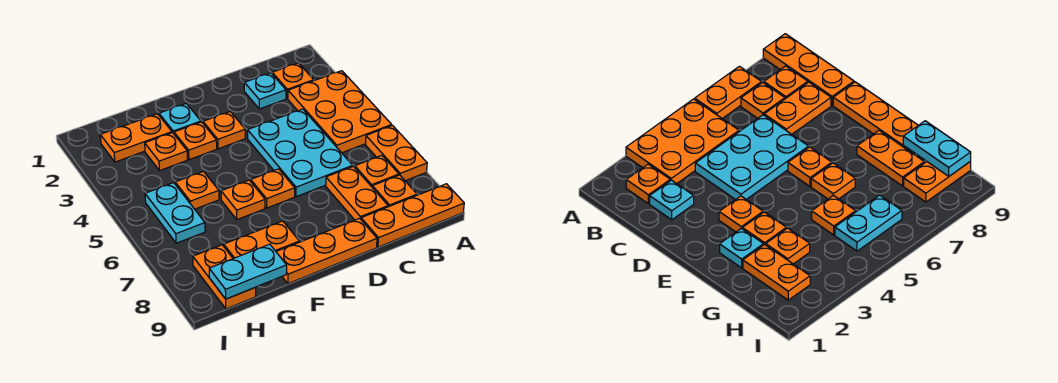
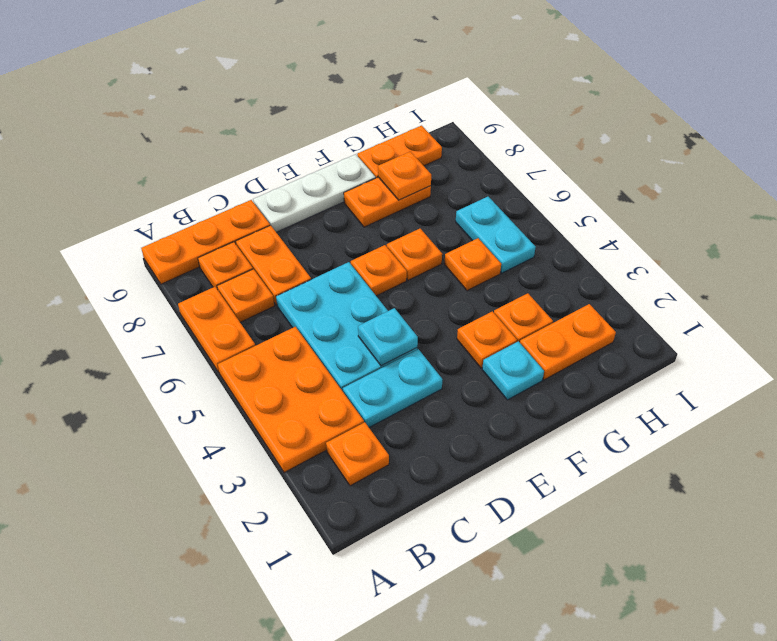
cyan 1x1 plate [244,73,286,109] -> cyan 1x1 plate moved to [358,308,418,366]
orange 1x3 plate [276,218,377,284] -> white 1x3 plate [253,154,376,232]
orange 1x1 plate [203,112,245,149] -> orange 1x1 plate moved to [378,151,431,200]
cyan 1x2 plate [209,244,287,299] -> cyan 1x2 plate moved to [343,349,442,428]
orange 1x2 plate [193,245,256,309] -> orange 1x2 plate turned to [357,126,442,178]

